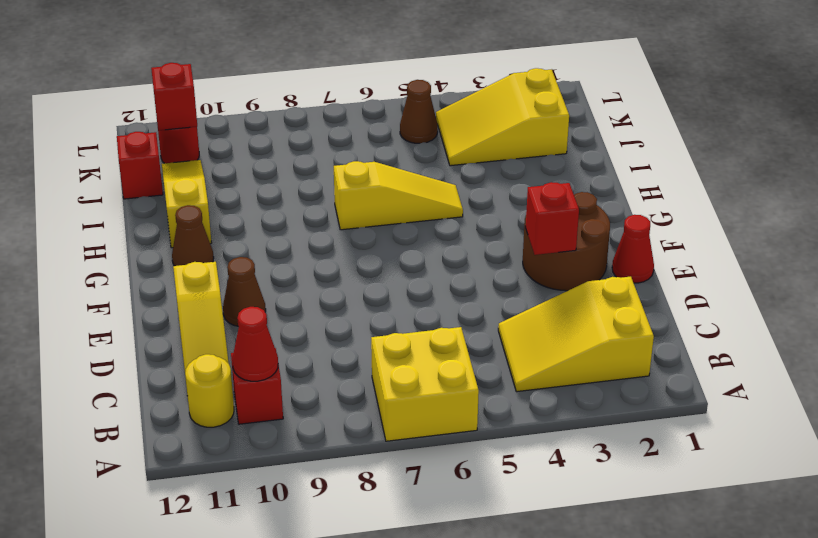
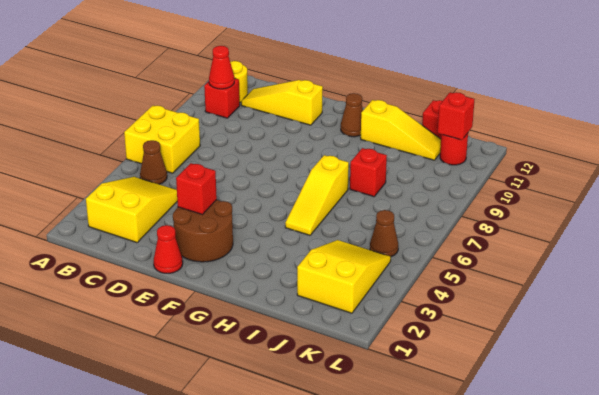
brown 1x1 cone [223,257,266,326] -> brown 1x1 cone moved to [140,140,167,184]
none -> red 1x1 brick [350,148,387,197]

